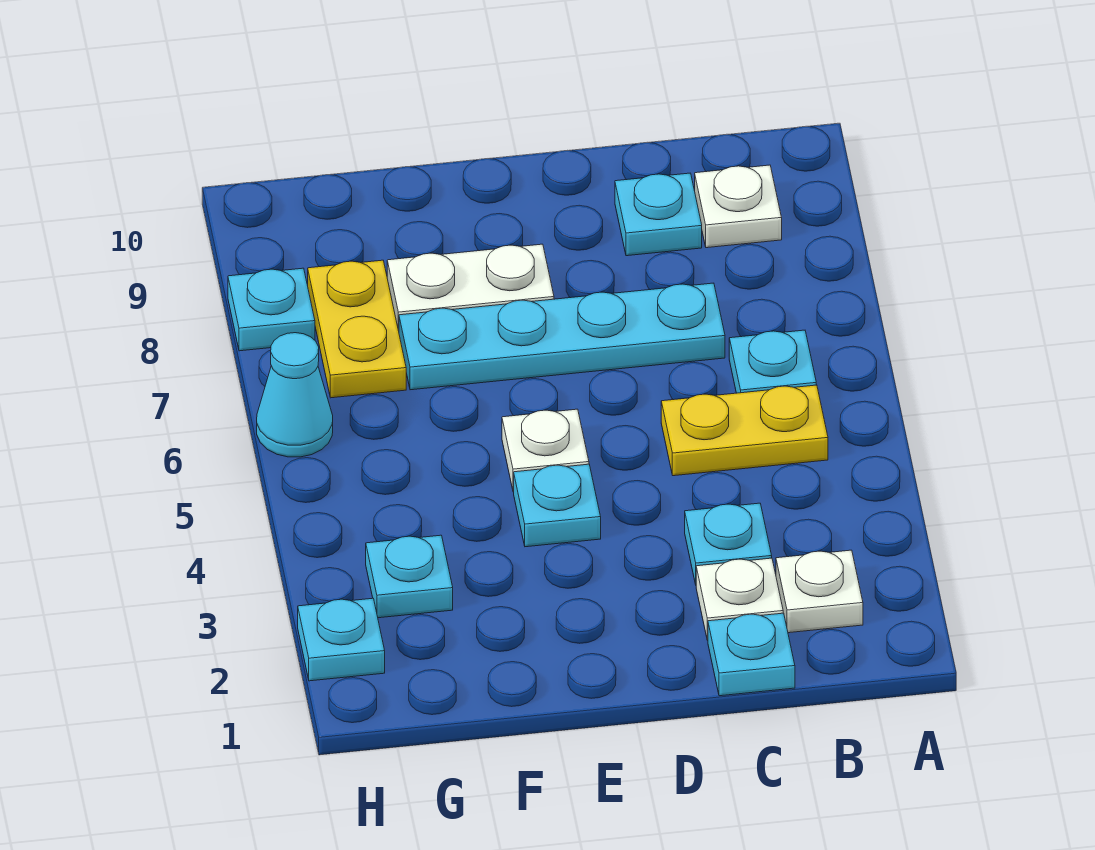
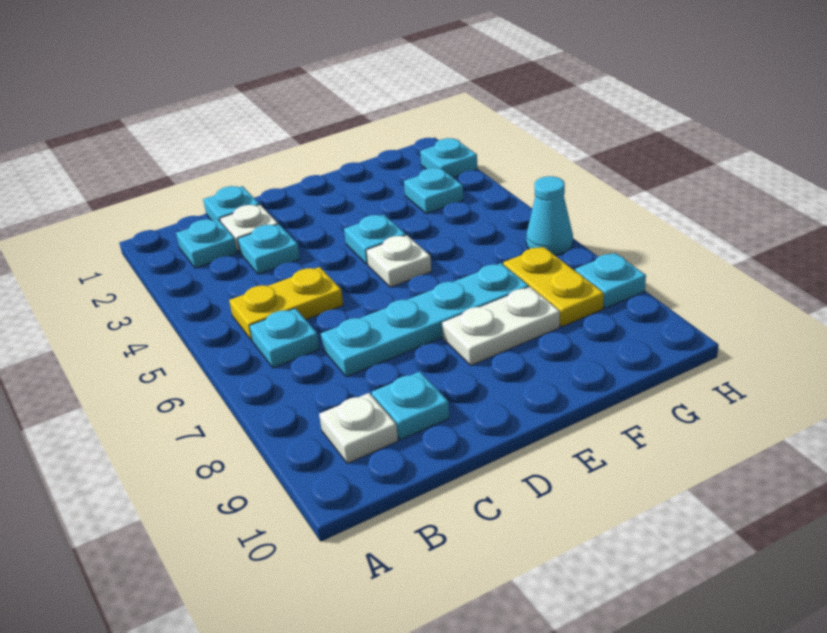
white 1x1 plate [776,550,863,633] -> cyan 1x1 plate [176,219,237,268]

